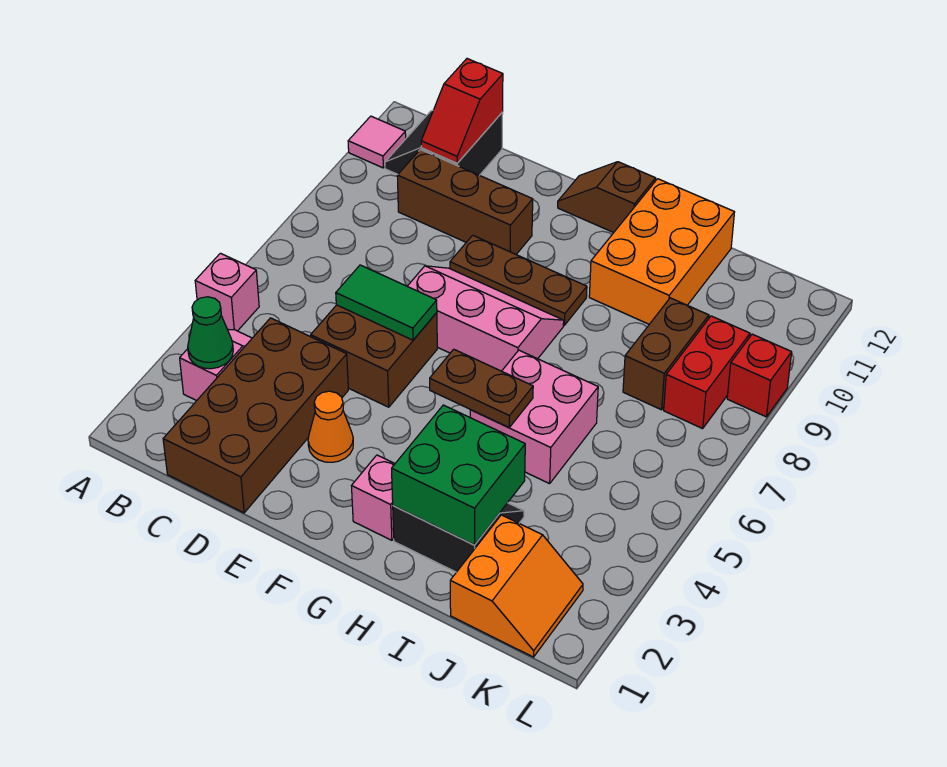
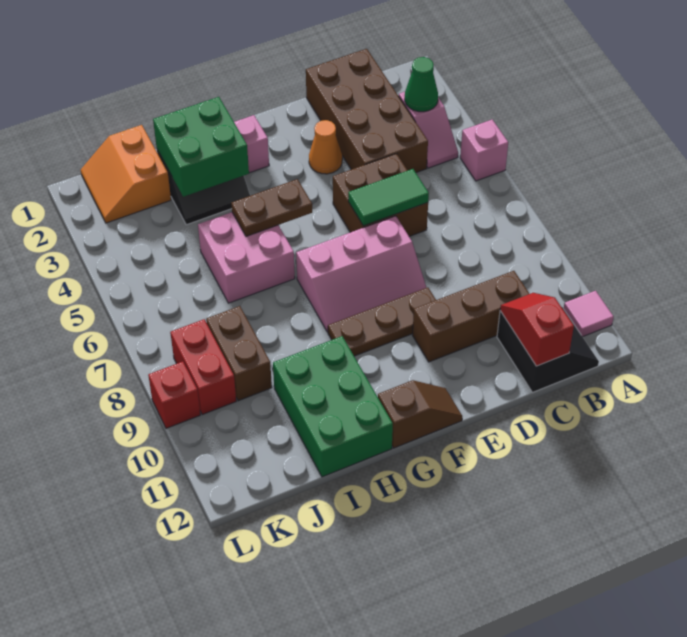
orange 2x3 brick [589,179,735,324] -> green 2x3 brick [273,336,393,477]

